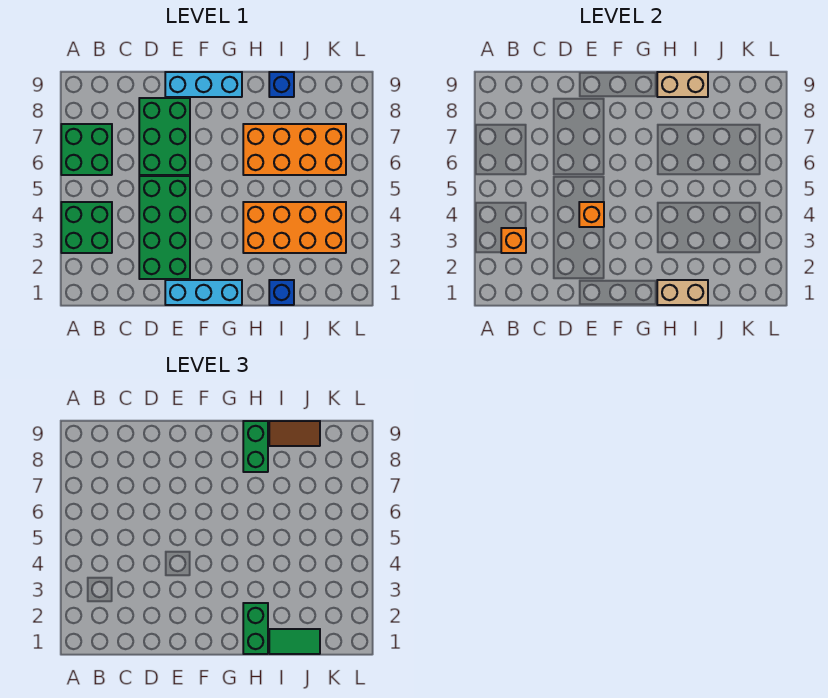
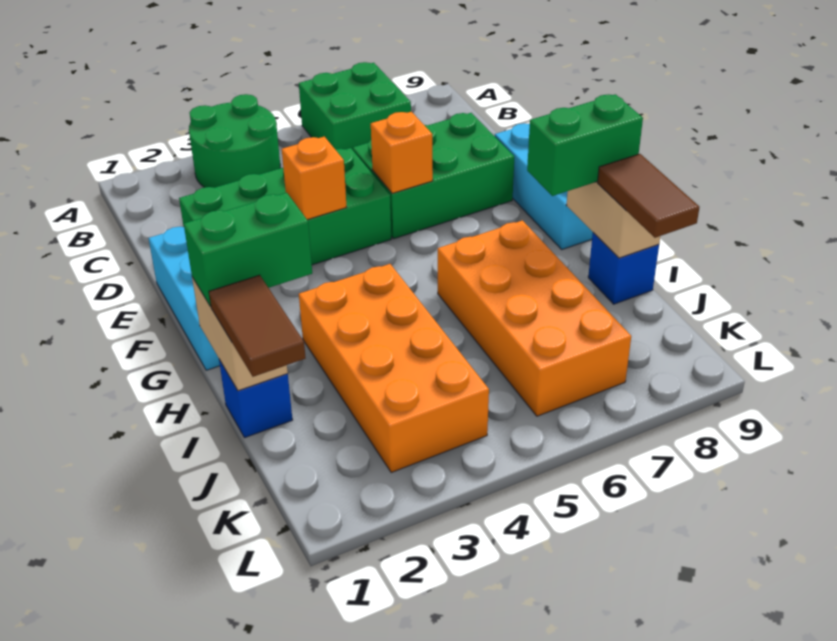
green 2x2 brick [61,202,112,253] -> green 2x2 round brick [189,94,280,188]
orange 1x1 brick [501,228,526,253] -> orange 1x1 brick moved to [371,112,433,193]
green 1x2 tile [269,629,320,654] -> brown 1x2 tile [209,275,306,377]

